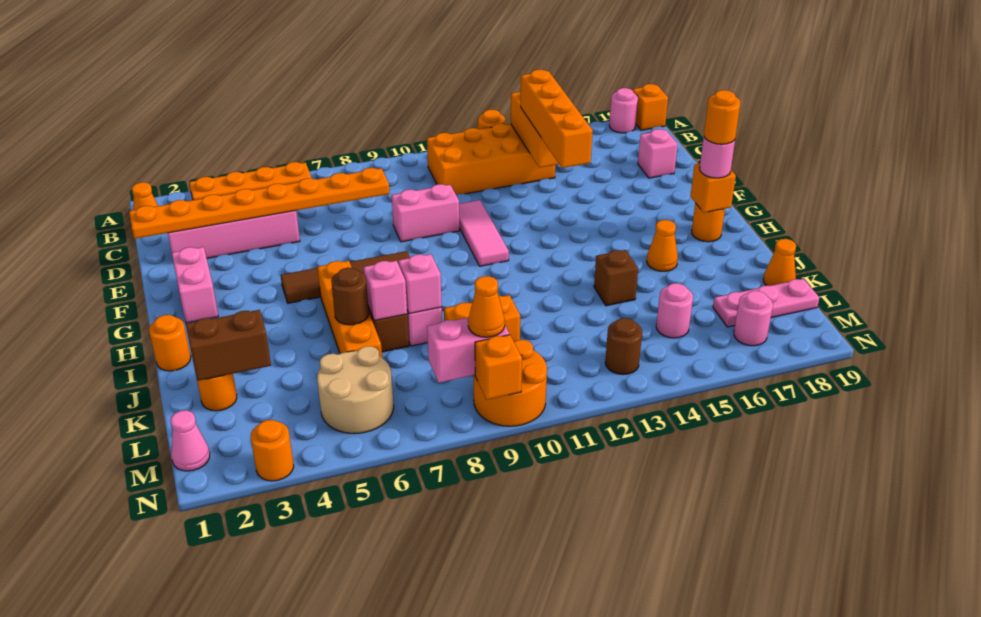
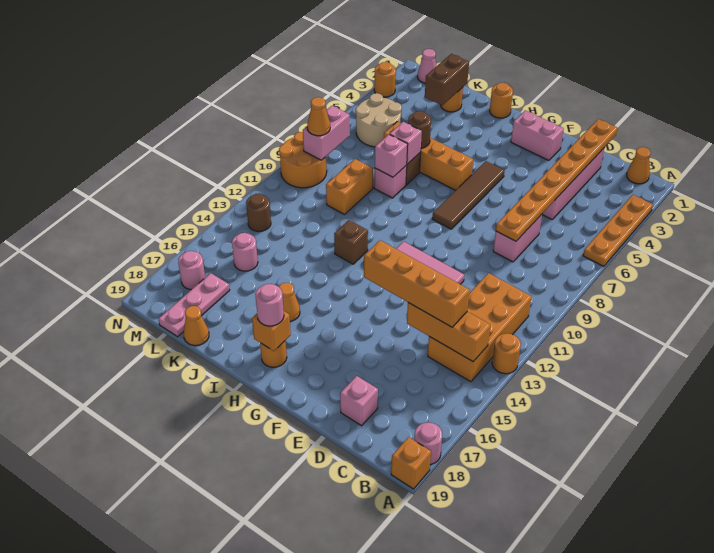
pink 1x2 brick [392,184,459,242] -> pink 1x2 brick moved to [493,214,542,262]
orange 1x1 round brick [704,90,740,144] -> none
brown 1x1 brick [594,250,638,306] -> brown 1x1 brick moved to [334,220,368,264]
orange 1x1 brick [475,335,522,400] -> none

